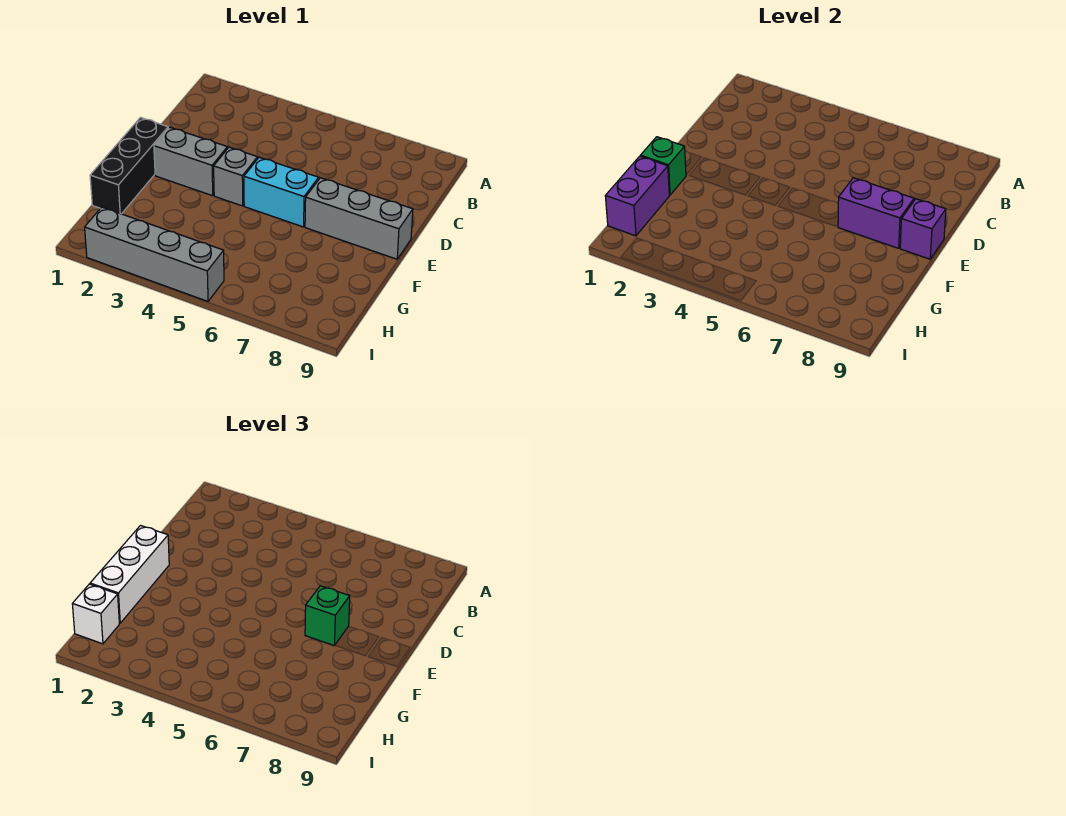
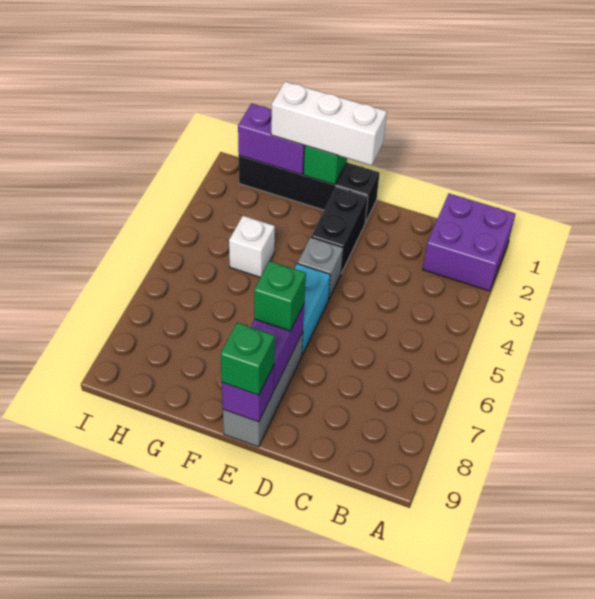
none -> purple 2x2 brick [423,194,515,291]
black 1x3 brick [90,118,168,214] -> black 1x4 brick [239,156,380,223]
grey 1x2 brick [154,127,227,196] -> black 1x2 brick [311,187,368,273]
none -> green 1x1 brick [221,323,275,395]
white 1x1 brick [72,584,119,644] -> white 1x1 brick moved to [229,216,275,278]
grey 1x4 brick [85,207,224,301] -> none

